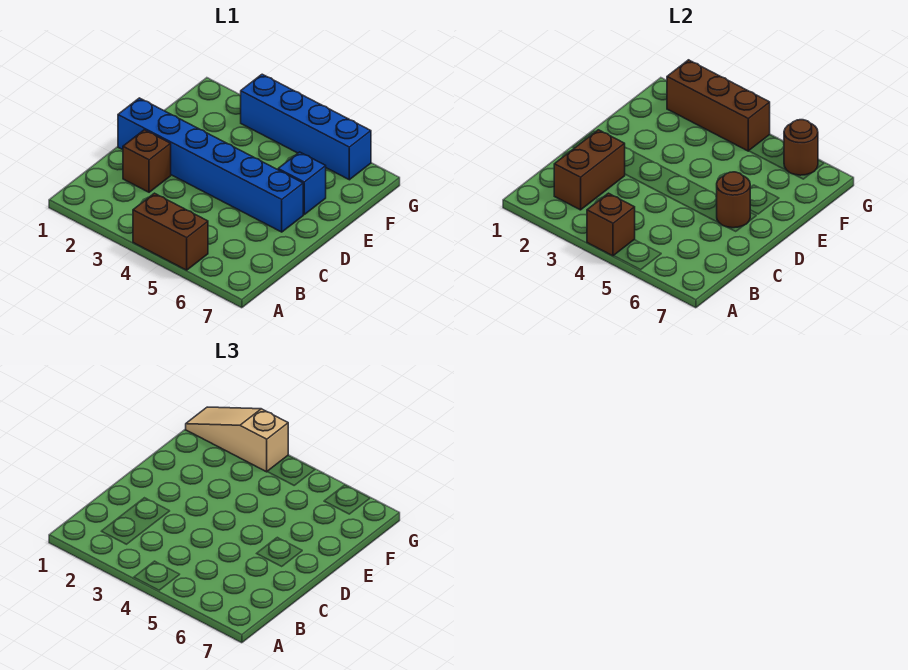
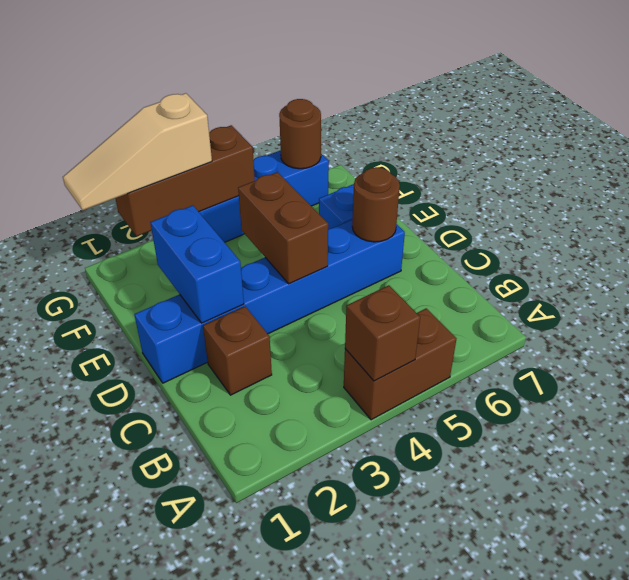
brown 1x2 brick [554,130,625,210] -> brown 1x2 brick moved to [238,172,328,284]
none -> blue 1x2 brick [150,205,244,323]

